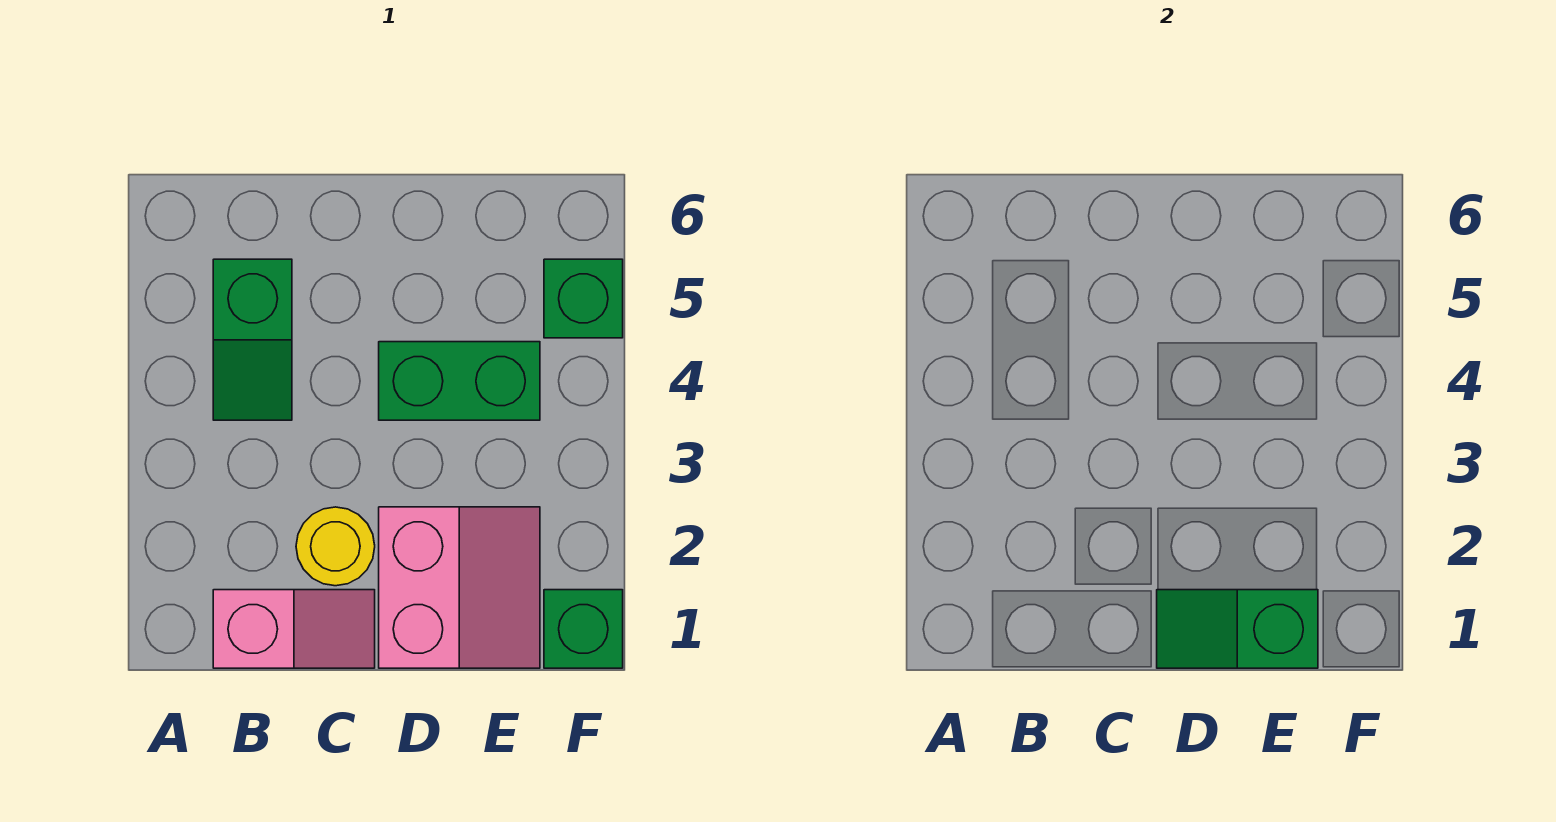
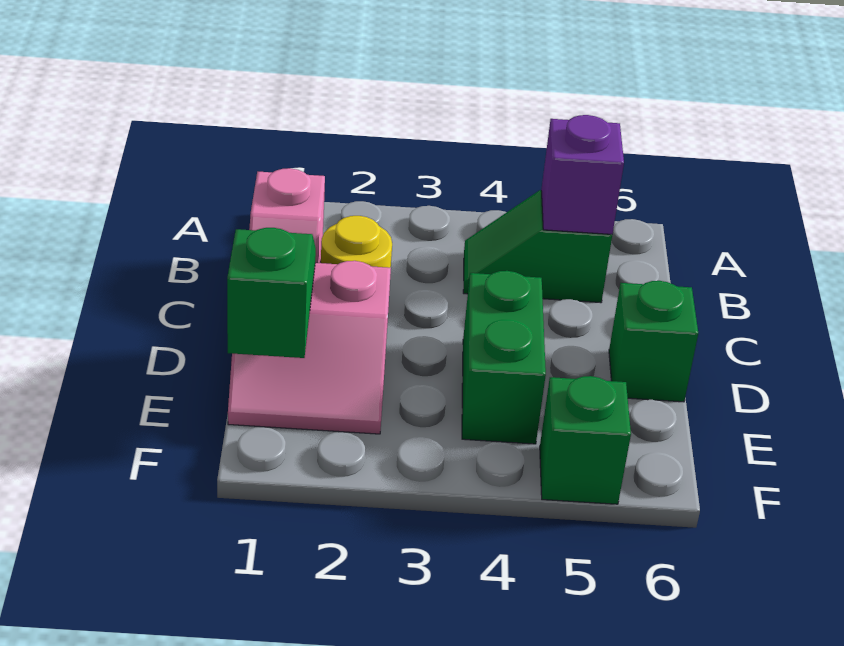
none -> purple 1x1 brick [541,115,624,234]
green 1x1 brick [544,590,623,668] -> green 1x1 brick moved to [609,281,698,402]

